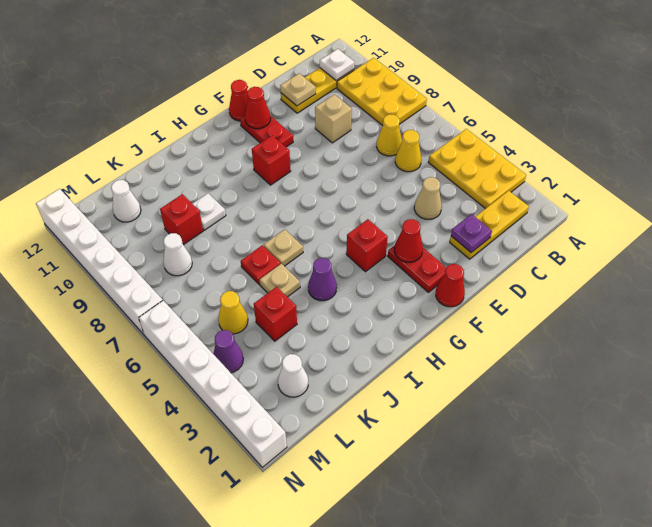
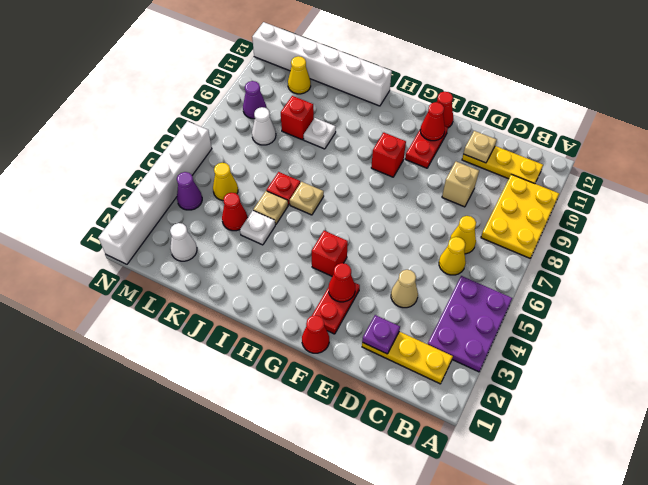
yellow 2x3 plate [428,129,526,209] -> purple 2x3 plate [428,276,512,372]
white 1x1 plate [320,49,354,81] -> white 1x1 plate moved to [240,211,275,245]
purple 1x1 cone [308,258,337,301] -> purple 1x1 cone moved to [243,81,266,119]
red 1x1 brick [254,287,297,341] -> red 1x1 cone [222,193,248,231]
white 1x1 cone [111,180,141,222] -> yellow 1x1 cone [288,56,311,94]
white 1x6 brick [36,189,163,335] -> white 1x6 brick turned to [252,22,392,106]

